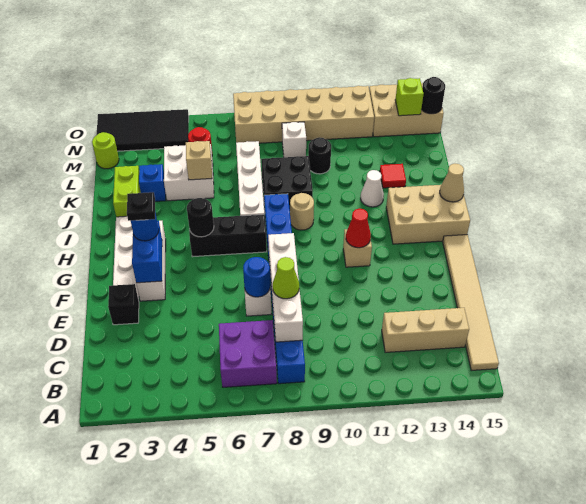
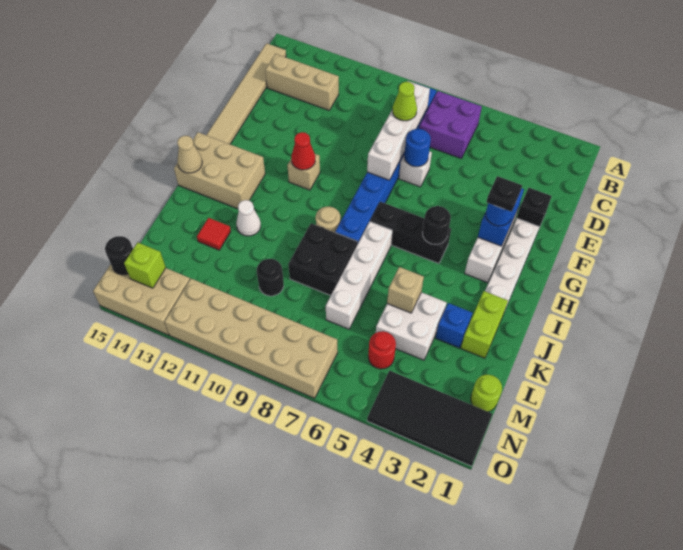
white 1x1 brick [282,122,306,157] -> none

